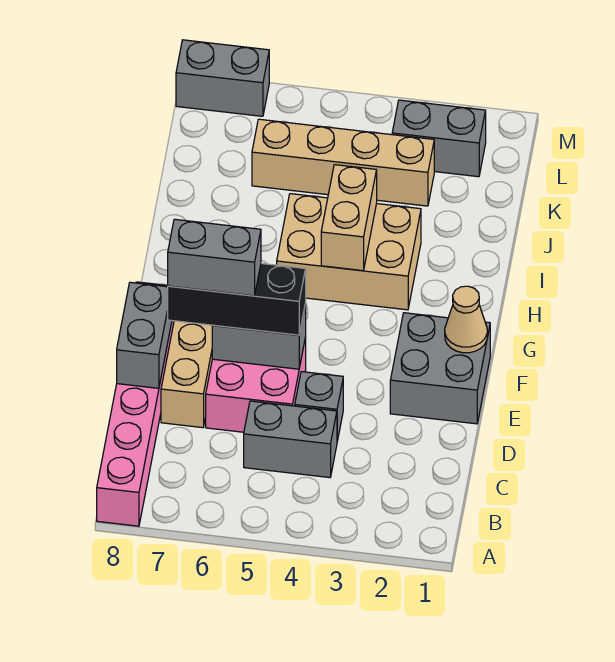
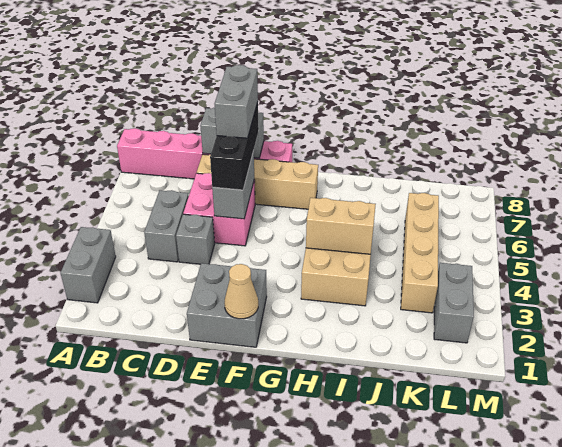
grey 1x2 brick [176,40,269,116] -> grey 1x2 brick moved to [60,227,116,303]

